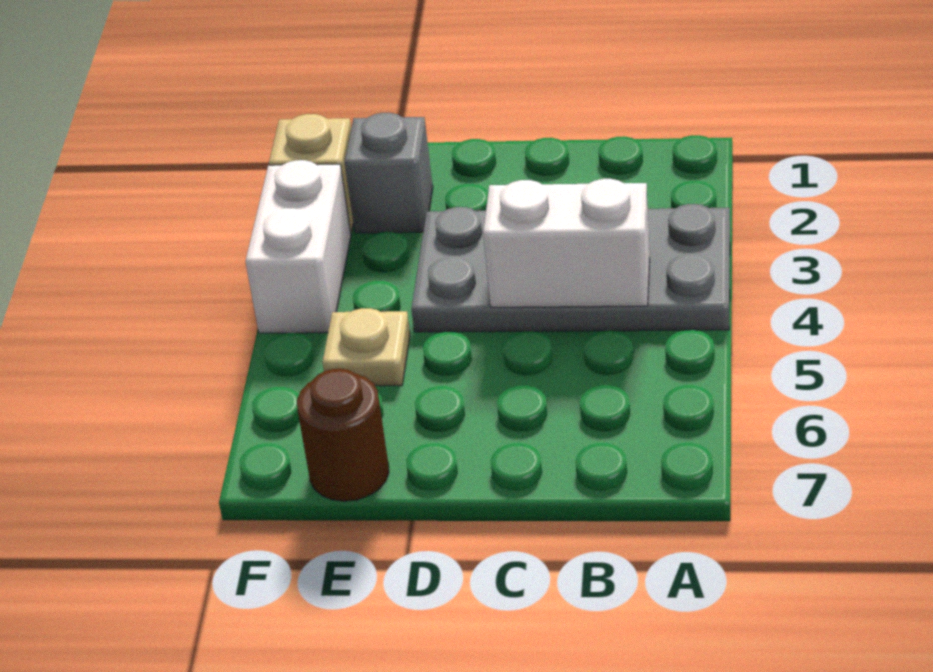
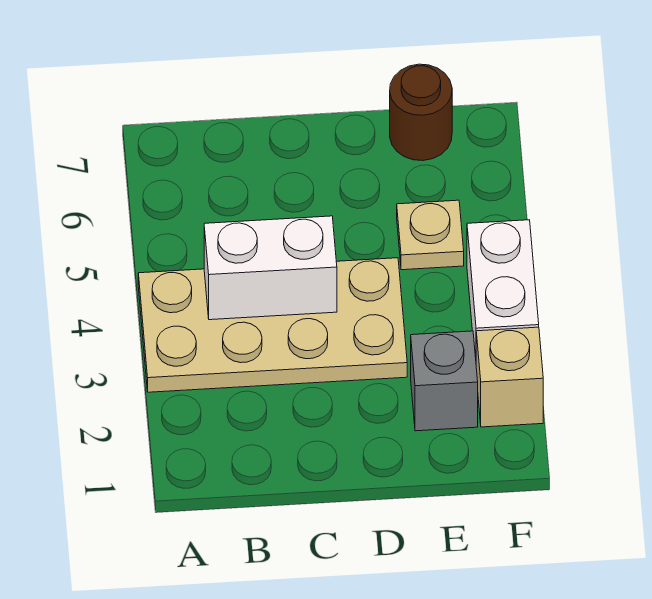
grey 2x4 plate [411,204,730,332] -> tan 2x4 plate [138,258,407,392]

